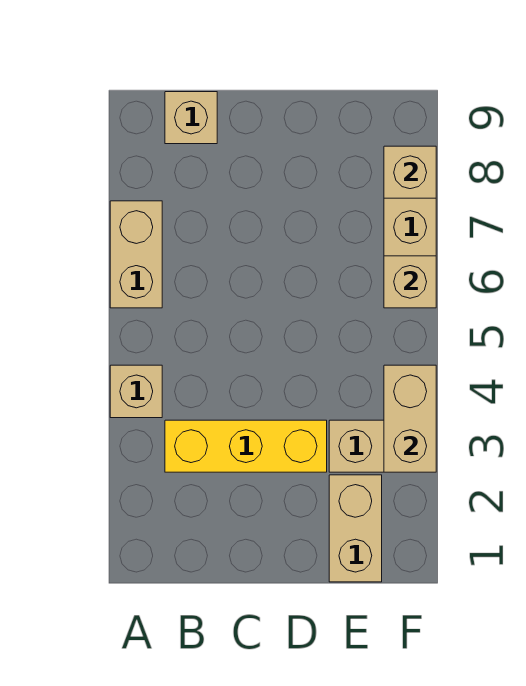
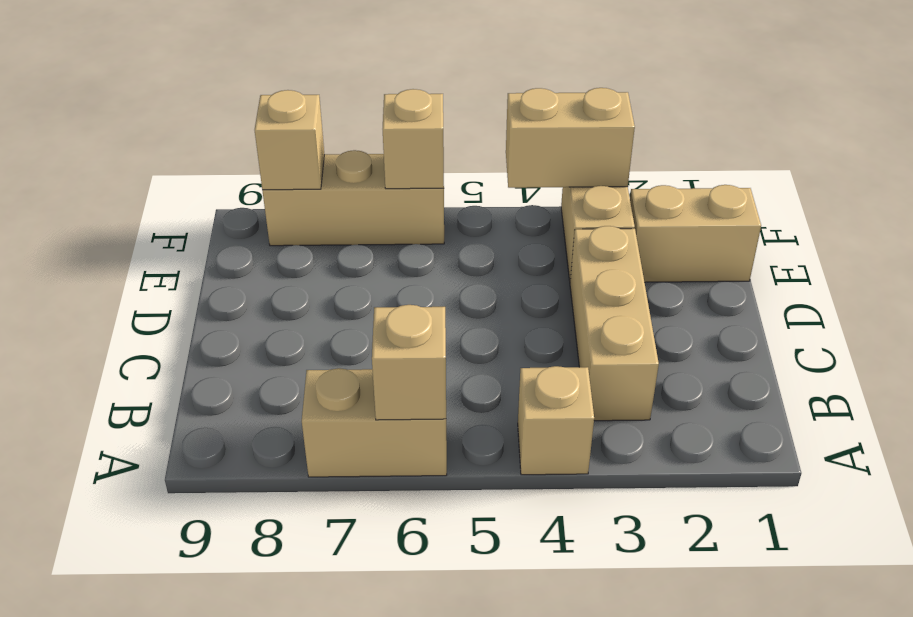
yellow 1x3 brick [165,420,327,472] -> tan 1x3 brick [570,226,659,421]
tan 1x1 brick [165,92,217,144] -> tan 1x1 brick moved to [372,305,446,420]

